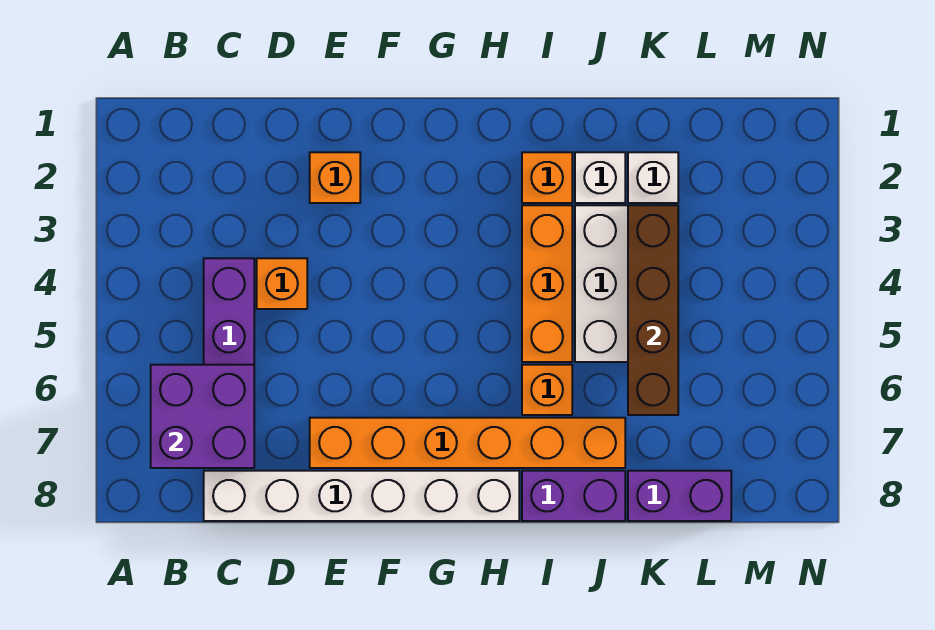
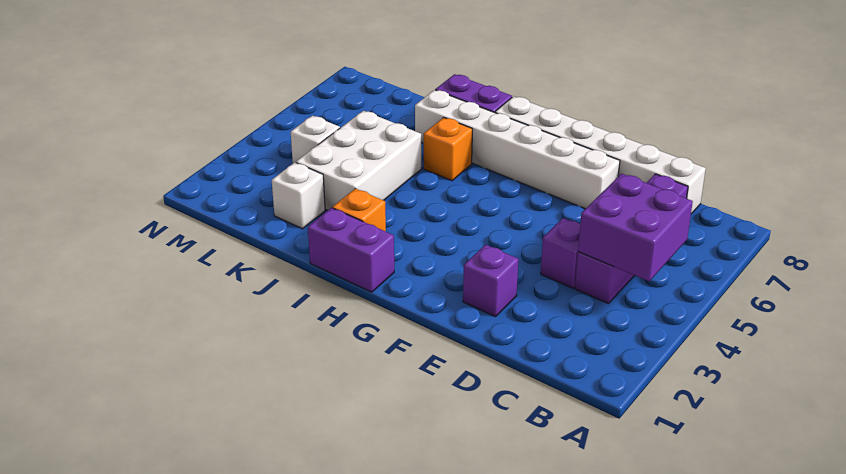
purple 2x2 brick [151,365,254,468] -> purple 2x2 brick moved to [578,174,693,281]
orange 1x1 brick [257,258,307,309] -> purple 1x1 brick [541,218,580,288]
orange 1x1 brick [310,152,360,203] -> purple 1x1 brick [463,245,518,317]
orange 1x6 brick [310,418,625,468] -> white 1x6 brick [415,90,620,209]
orange 1x3 brick [522,205,572,362] -> none
white 1x1 brick [575,152,625,203] -> white 1x1 brick moved to [291,116,340,163]
brown 1x4 brick [628,205,678,415] -> none
purple 1x2 brick [628,471,731,521] -> purple 1x2 brick moved to [308,208,394,292]

